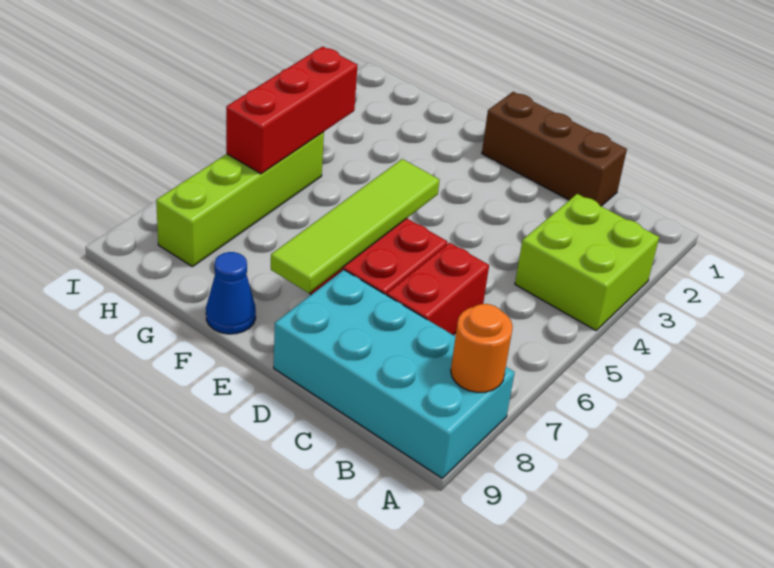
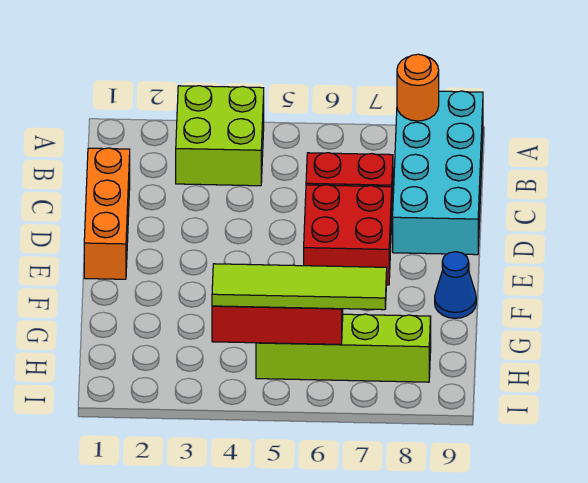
brown 1x3 brick [482,92,627,206] -> orange 1x3 brick [84,148,130,279]
lime 1x4 tile [271,159,440,293] -> lime 1x4 tile moved to [212,264,387,310]

